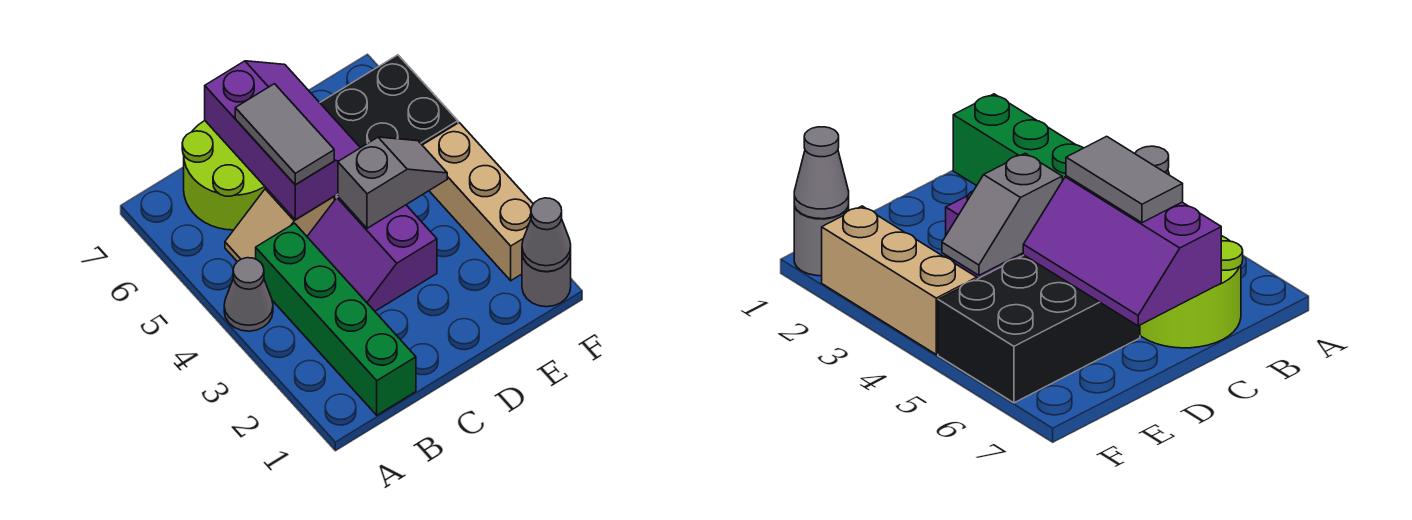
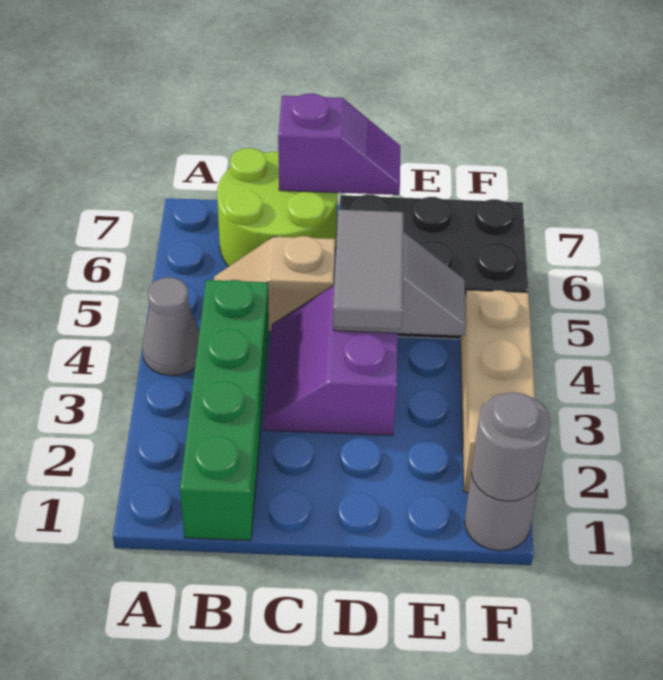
purple 2x3 slope [205,61,360,220] -> purple 1x2 slope [278,94,400,195]
grey 1x2 tile [235,84,334,185] -> grey 1x2 tile moved to [333,210,403,329]
grey 1x1 cone [522,198,571,272] -> grey 1x1 round brick [471,392,551,501]

